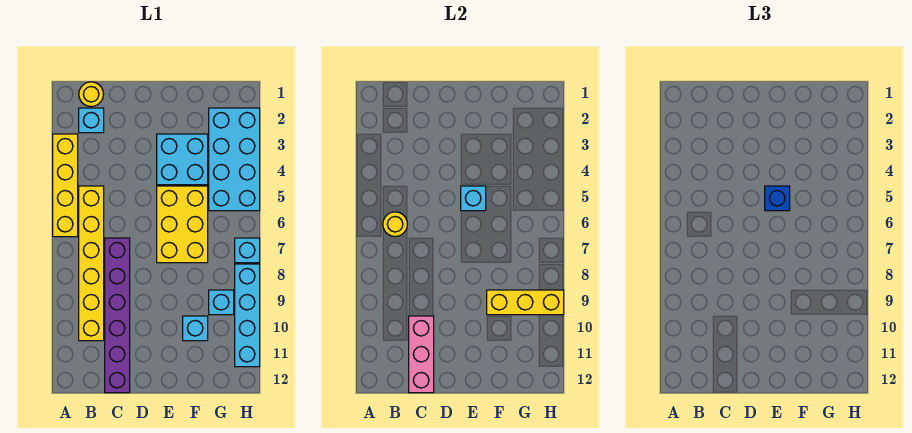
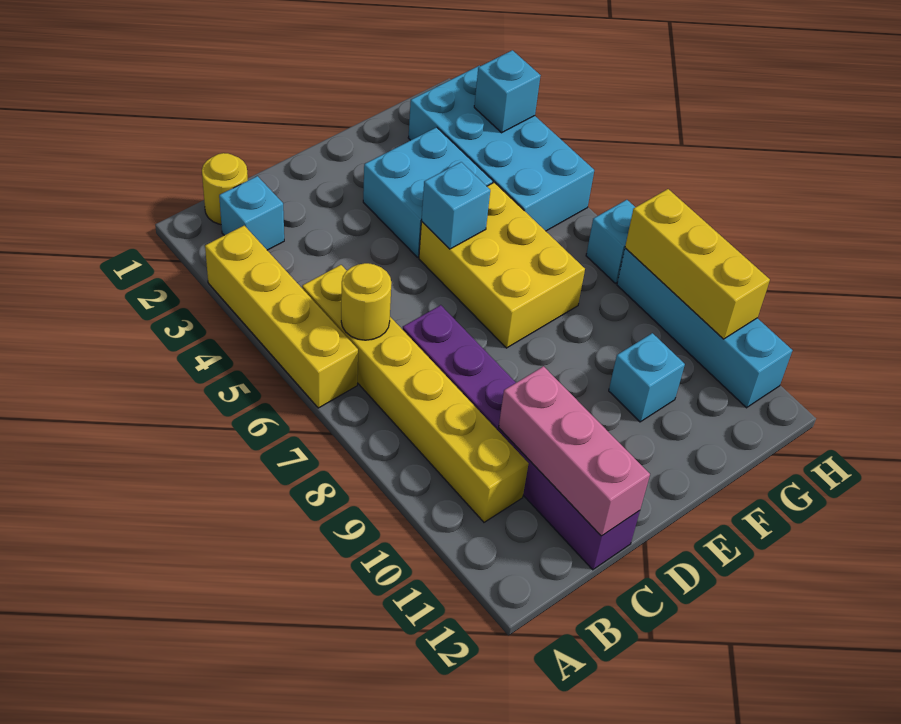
blue 1x1 brick [765,186,790,211] -> none
yellow 1x3 brick [487,290,564,315] -> yellow 1x3 brick turned to [625,189,770,339]
cyan 1x1 brick [209,290,234,315] -> cyan 1x1 brick moved to [474,50,541,133]

